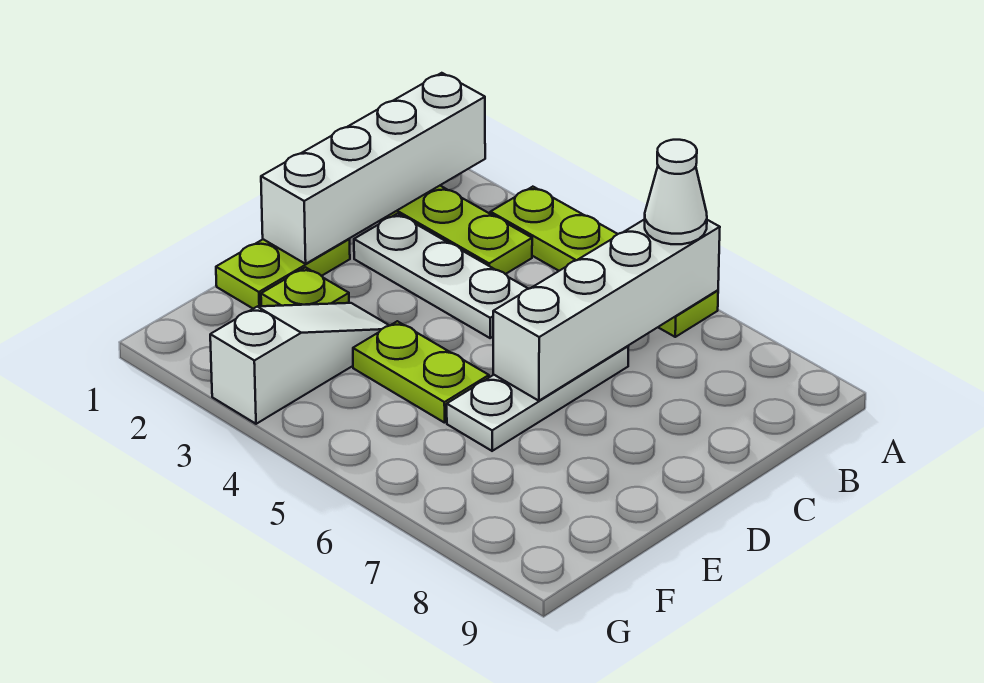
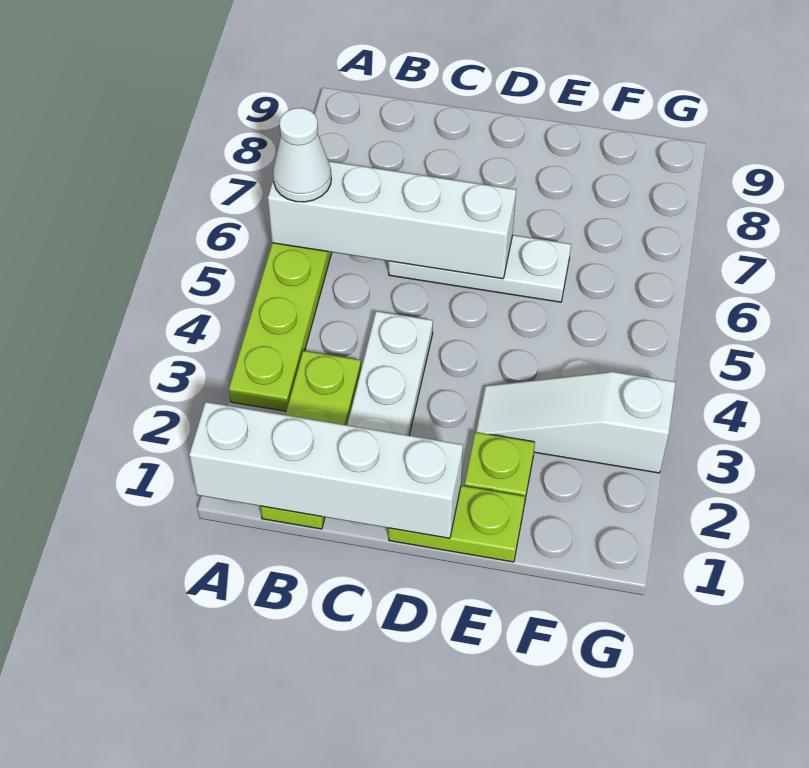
lime 1x2 plate [353,321,489,423] -> none

